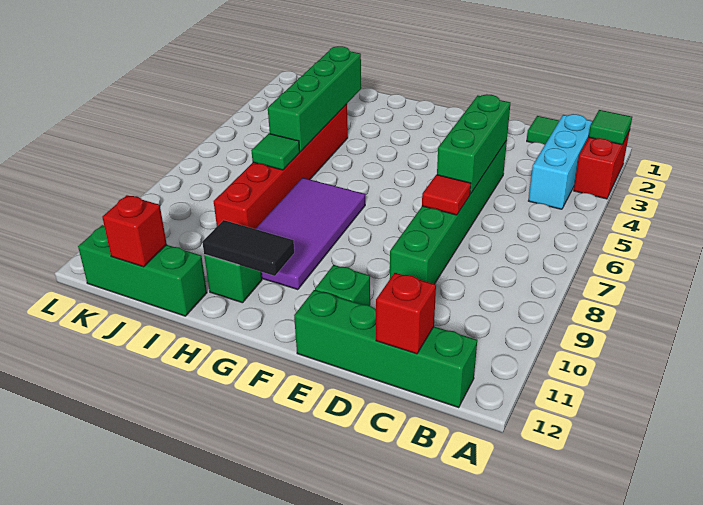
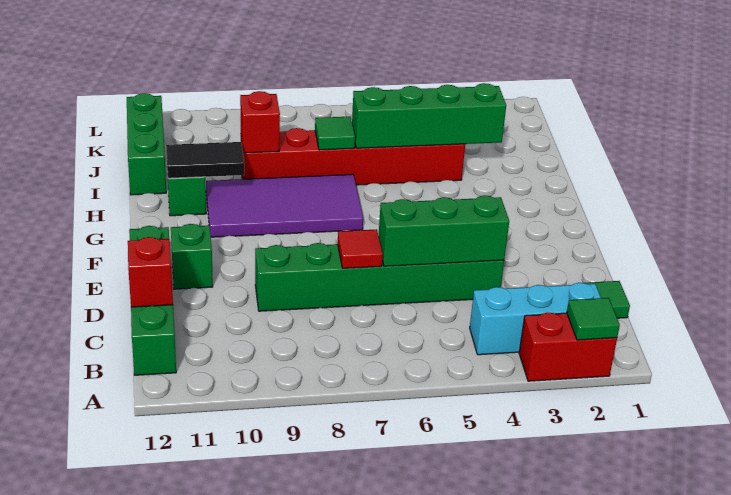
black 1x2 tile [202,220,294,276] -> black 1x2 tile turned to [166,142,244,178]
red 1x1 brick [102,195,167,267] -> red 1x1 brick moved to [240,91,280,153]

